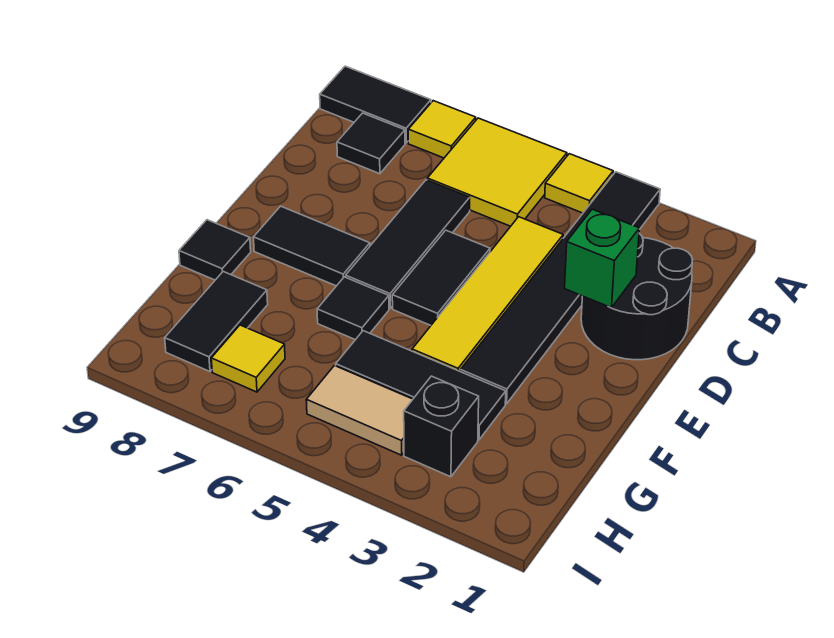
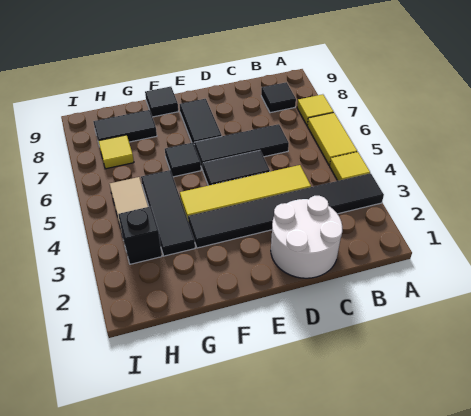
yellow 2x2 tile [427,118,567,226] -> yellow 1x2 tile [307,113,357,165]
black 1x2 tile [320,66,431,143] -> none
black 2x2 round brick [581,233,693,360] -> white 2x2 round brick [271,196,342,278]
green 1x1 brick [565,209,639,308] -> none

